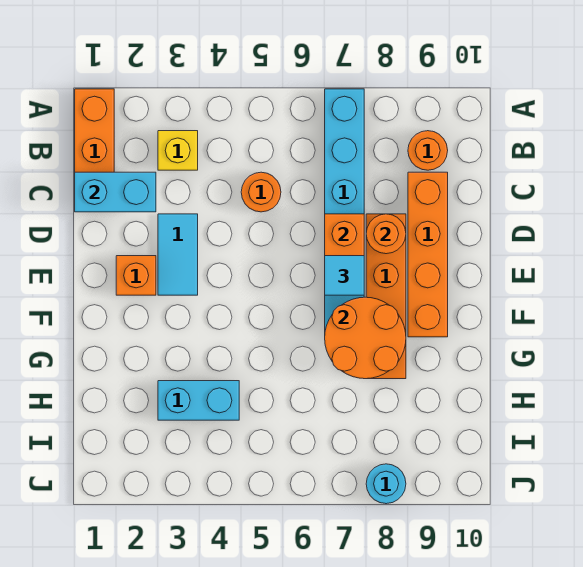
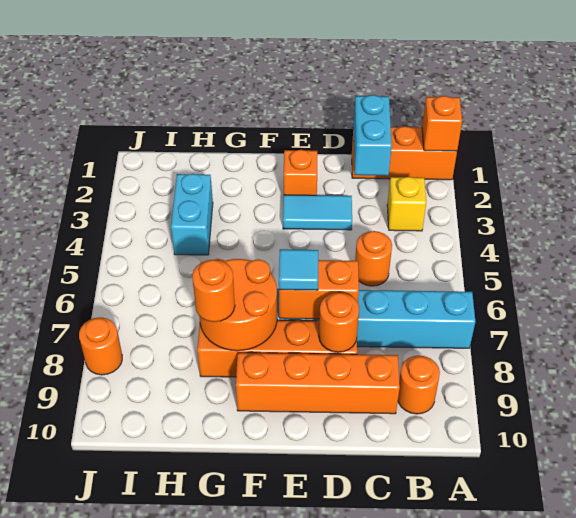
none -> orange 1x1 brick [422,96,462,151]
none -> orange 1x1 round brick [192,260,235,322]
cyan 1x1 round brick [366,464,406,504] -> orange 1x1 round brick [79,317,122,375]

